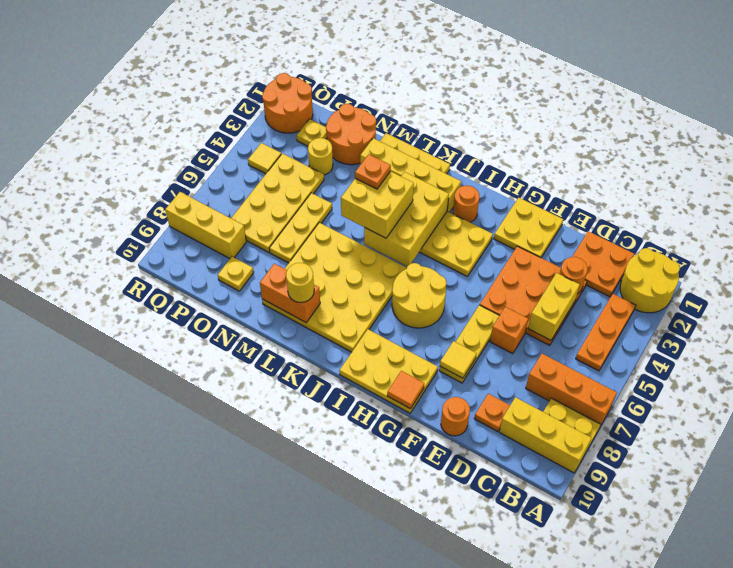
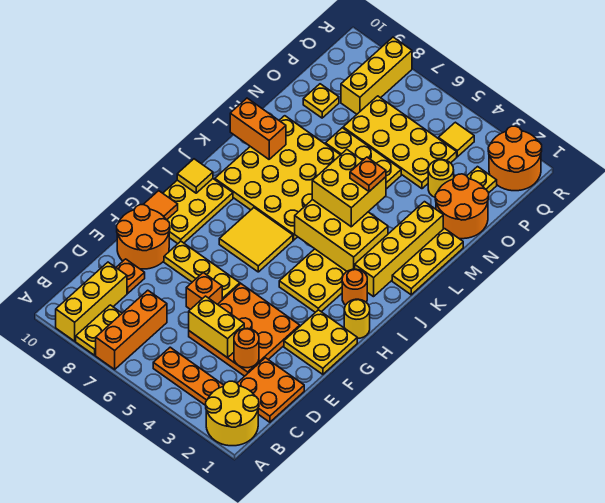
orange 1x1 round brick [441,397,470,436] -> orange 2x2 round brick [117,205,170,269]
yellow 1x1 tile [440,341,476,378] -> yellow 1x1 tile moved to [177,159,213,193]
yellow 2x2 round brick [392,263,447,328] -> yellow 2x2 tile [219,208,293,272]
orange 1x2 brick [260,264,320,322] -> orange 1x2 brick turned to [230,98,286,159]
yellow 1x1 round brick [286,263,314,302] -> yellow 1x1 round brick moved to [344,299,370,339]

